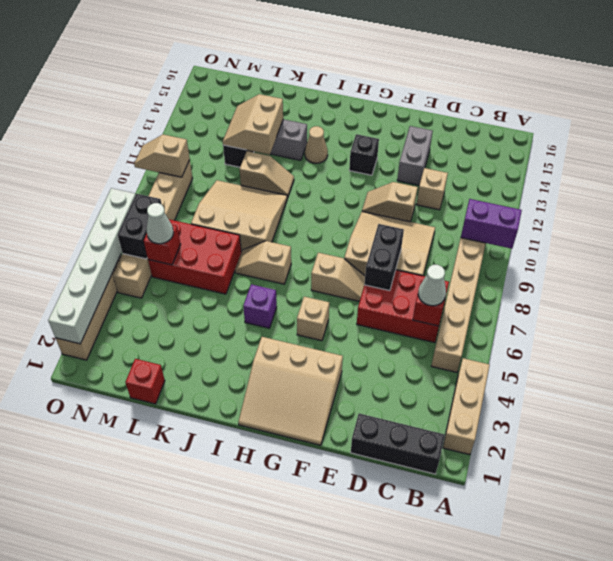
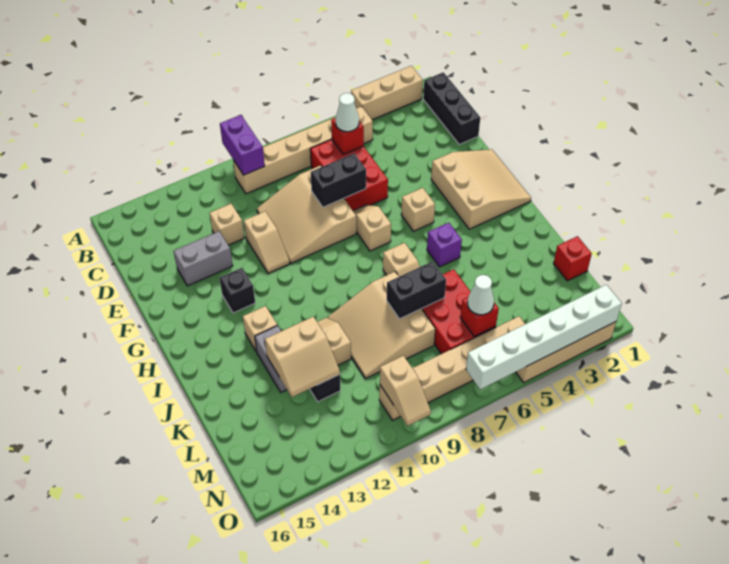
tan 1x1 cone [305,126,328,163] -> tan 1x1 brick [243,306,277,352]
black 1x2 brick [118,194,161,259] -> black 1x2 brick moved to [387,261,446,319]

